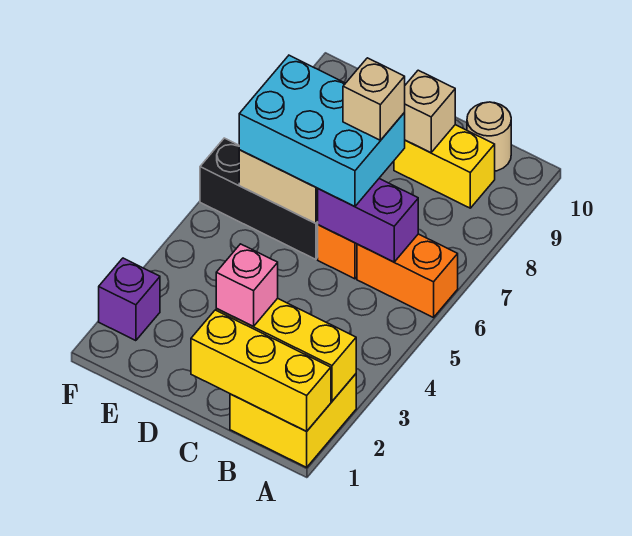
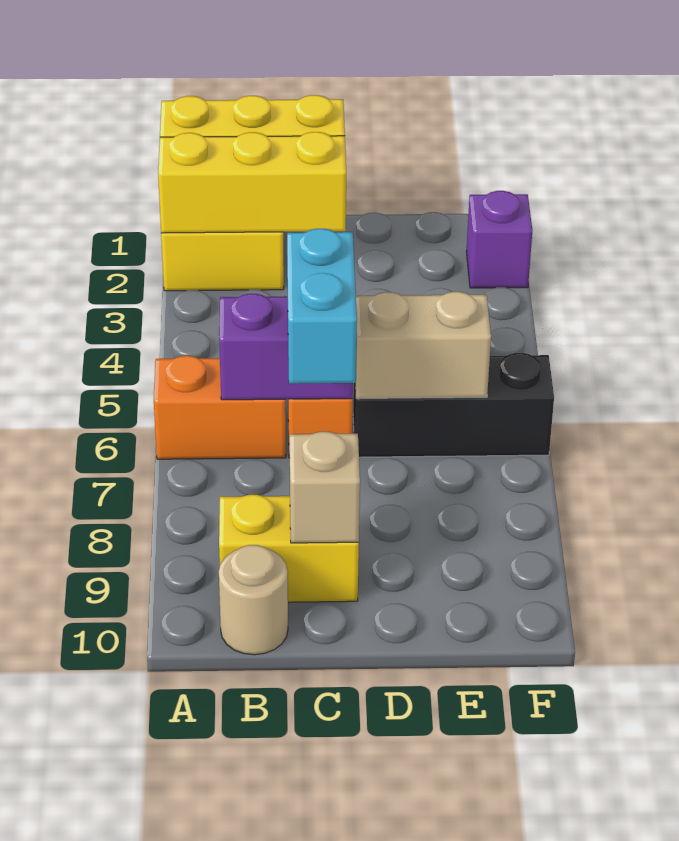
pink 1x1 brick [216,244,278,326] -> none
cyan 2x3 brick [239,55,405,207] -> cyan 1x2 brick [287,229,357,384]
tan 1x1 brick [343,58,405,140] -> none

